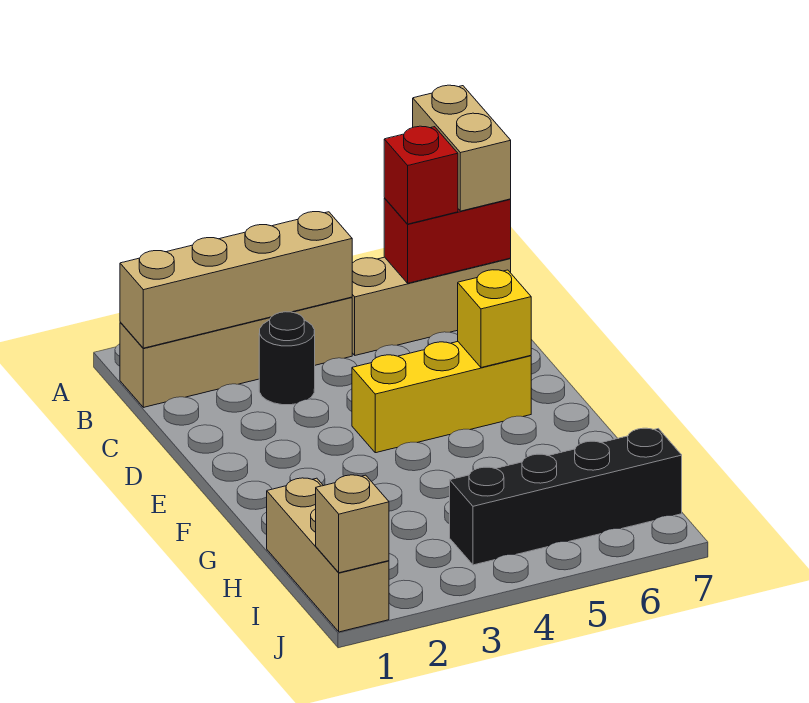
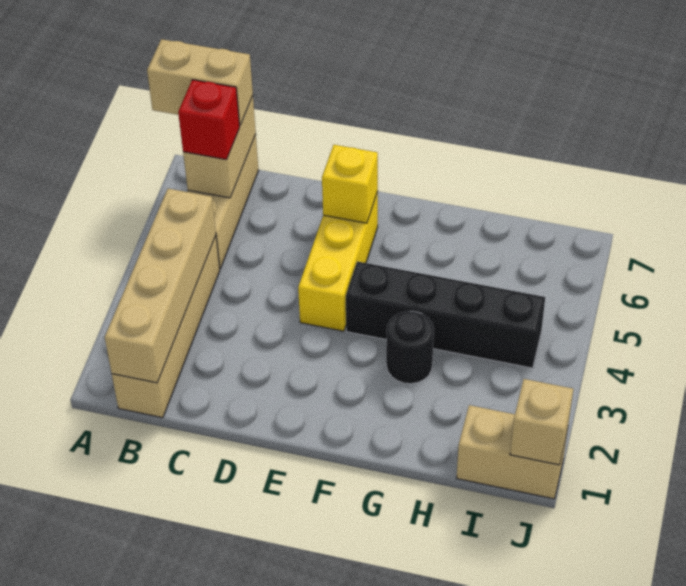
red 1x2 brick [384,198,511,283] -> tan 1x2 brick [183,96,256,198]
black 1x1 round brick [259,312,315,405] -> black 1x1 round brick moved to [386,311,434,384]
tan 1x3 brick [267,478,389,632] -> tan 1x2 brick [457,405,568,499]
black 1x4 brick [450,428,682,565] -> black 1x4 brick turned to [346,261,545,368]

